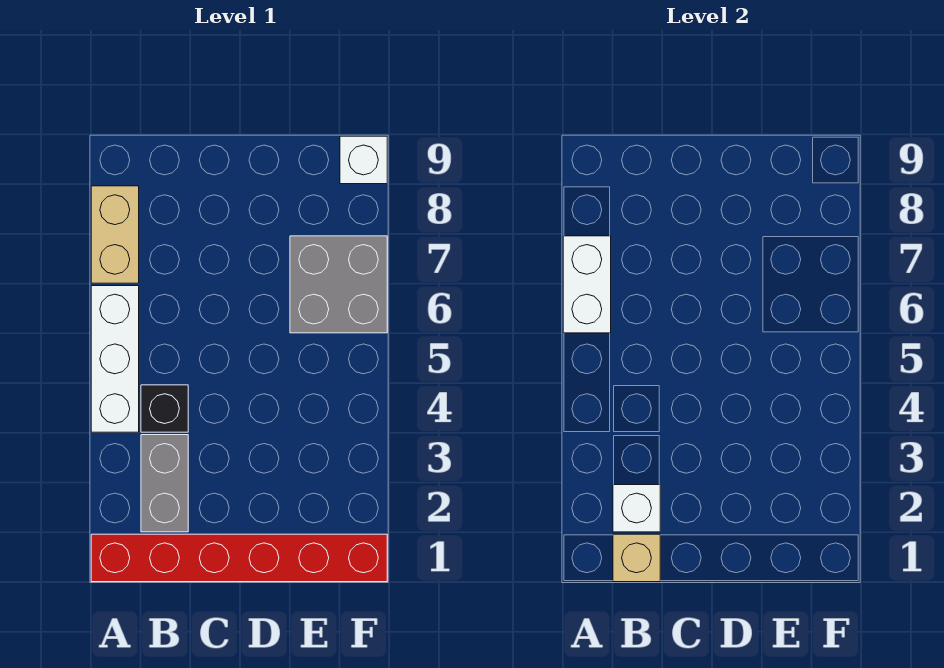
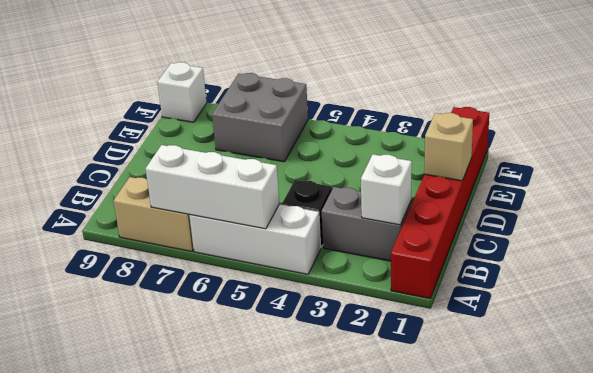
white 1x2 brick [563,236,611,333] -> white 1x3 brick [146,145,279,229]
tan 1x1 brick [613,534,660,582] -> tan 1x1 brick moved to [424,113,473,181]

